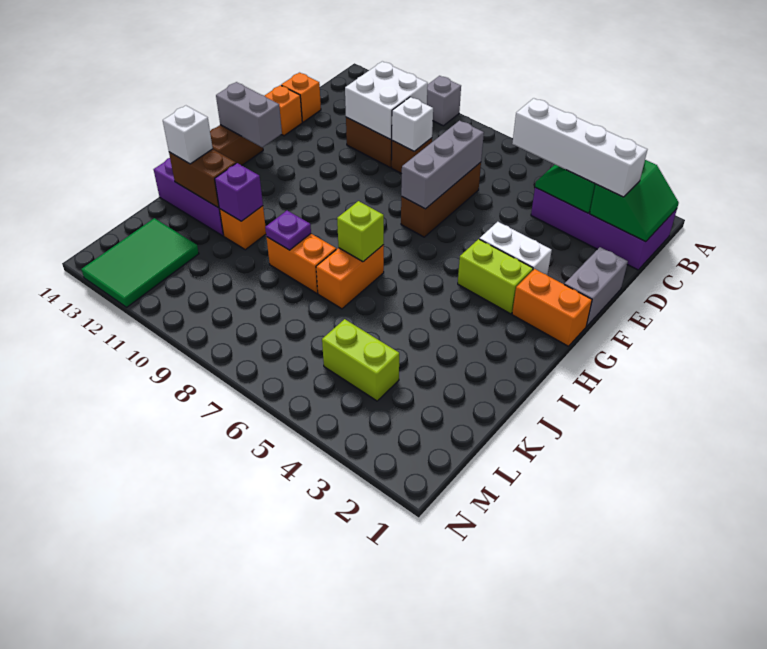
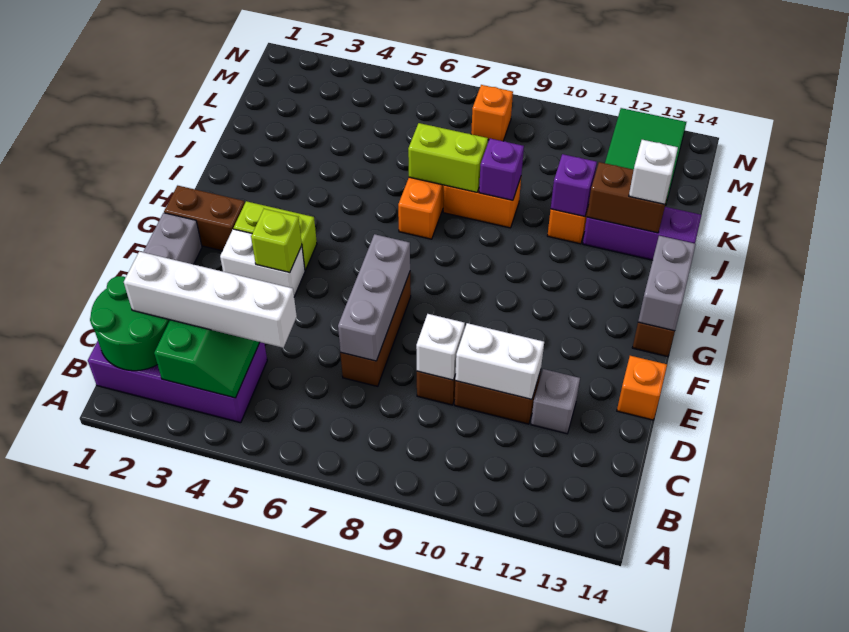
grey 1x1 brick [427,76,461,126] -> grey 1x1 brick moved to [531,369,580,434]
green 2x2 slope [590,160,679,242] -> green 2x2 round brick [90,276,170,371]
white 2x2 brick [345,61,428,139] -> white 1x2 brick [455,323,544,399]
orange 1x1 brick [281,73,321,122] -> orange 1x1 brick moved to [471,85,513,141]
orange 1x2 brick [512,269,592,346] -> brown 1x2 brick [164,186,245,251]
grey 1x2 brick [216,82,282,147] -> grey 1x2 brick turned to [638,236,696,331]
lime 1x1 brick [337,201,384,262] -> lime 1x1 brick moved to [251,209,302,273]
purple 1x1 plate [265,211,311,250] -> purple 1x1 brick [479,139,524,200]
lime 1x2 brick [322,319,399,401] -> lime 1x2 brick moved to [408,123,488,192]

